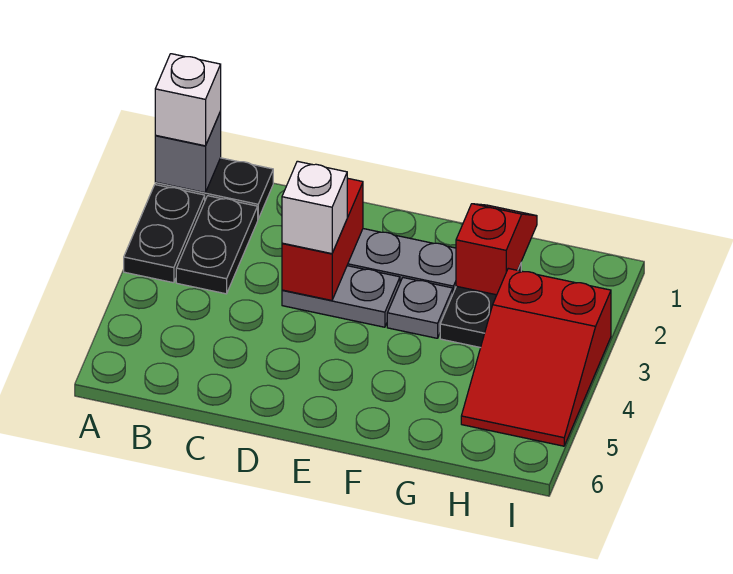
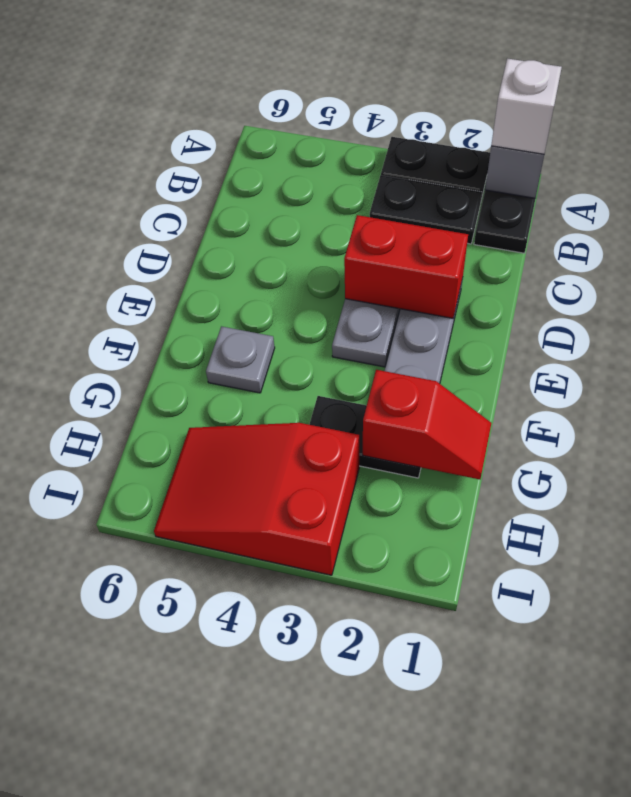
white 1x1 brick [282,161,347,254] -> none
grey 1x1 plate [387,278,453,338] -> grey 1x1 plate moved to [206,326,275,393]

